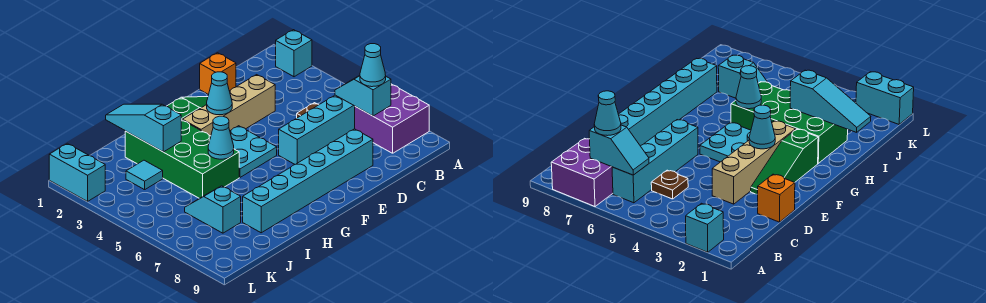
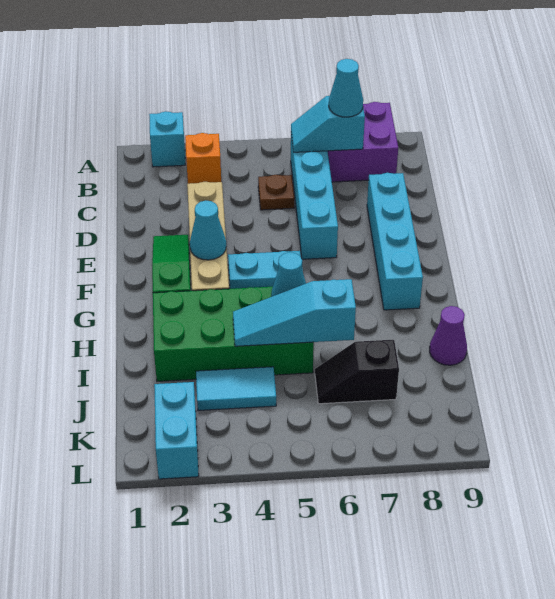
orange 1x1 brick [200,53,236,95] -> orange 1x1 brick moved to [185,133,221,184]
cyan 1x6 brick [243,129,373,233] -> cyan 1x4 brick [367,173,423,310]
cyan 2x2 plate [230,126,277,177] -> cyan 1x2 plate [228,251,303,289]
cyan 1x3 slope [106,104,181,152] -> cyan 1x3 slope moved to [233,279,356,346]
none -> purple 1x1 cone [430,306,467,365]
cyan 1x1 tile [126,160,163,190] -> cyan 1x2 tile [196,367,276,411]
cyan 1x2 slope [185,186,241,233] -> black 1x2 slope [315,340,399,404]
cyan 1x2 brick [49,143,105,201] -> cyan 1x2 brick turned to [154,382,199,479]

